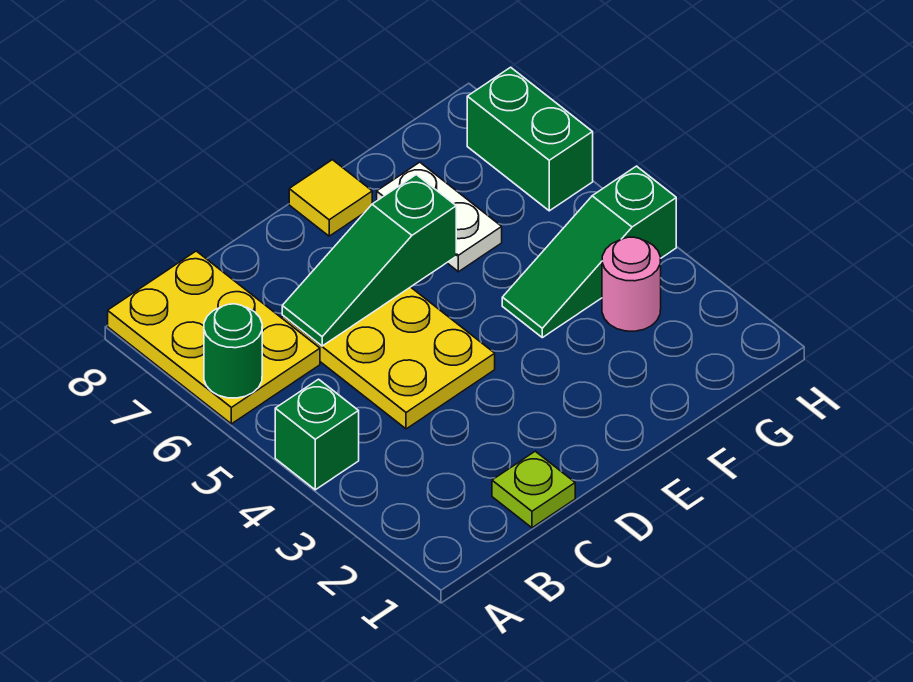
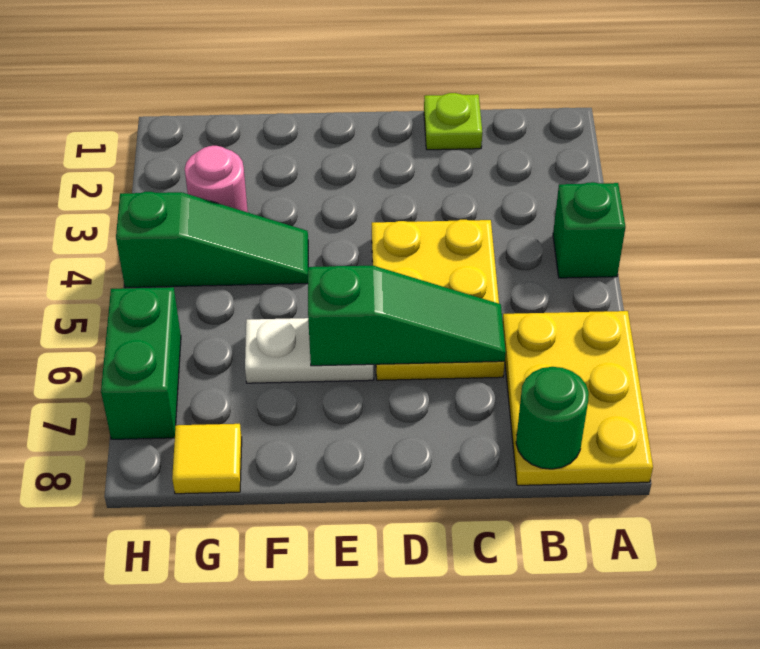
green 1x1 round brick [204,304,262,398] -> green 1x1 round brick moved to [516,367,589,469]
yellow 1x1 tile [289,160,372,236] -> yellow 1x1 tile moved to [172,424,242,494]
white 1x2 plate [377,162,502,272] -> white 1x2 plate turned to [245,318,374,383]

